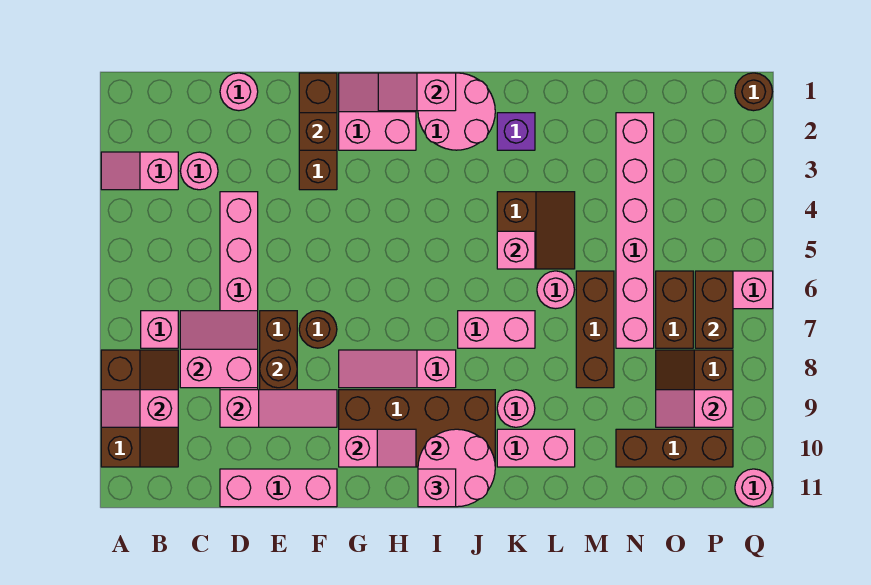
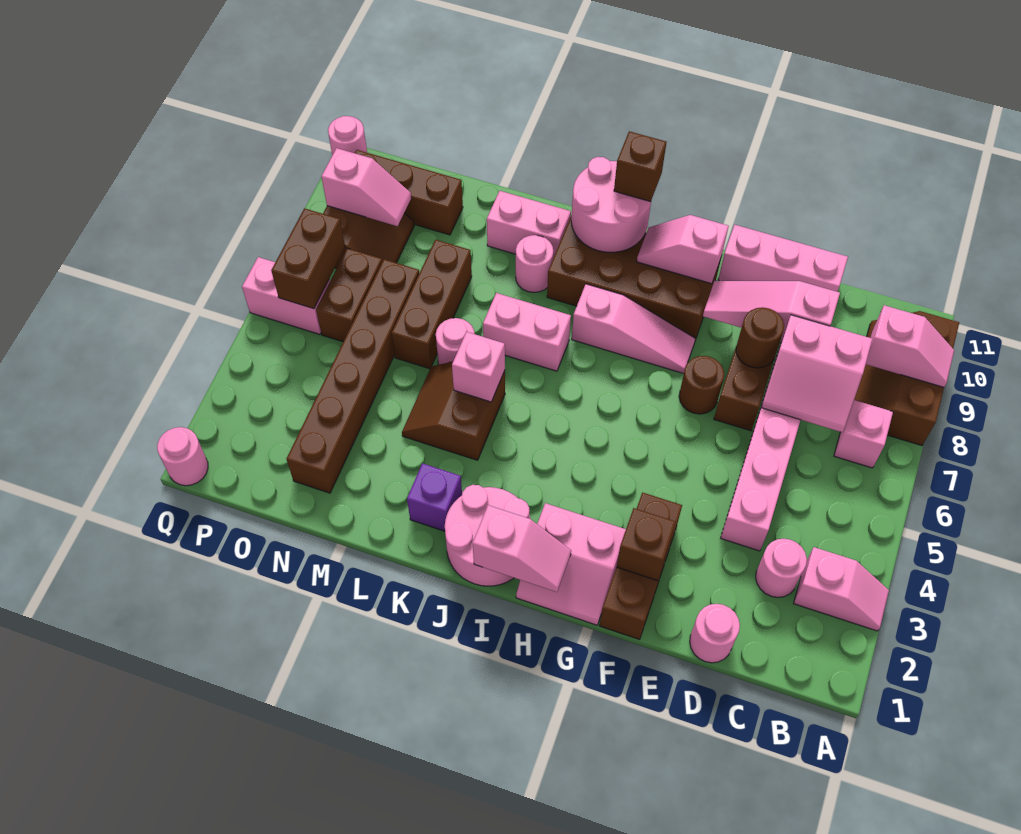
pink 1x1 brick [418,469,456,507] -> brown 1x1 brick [614,131,666,202]
pink 1x6 brick [616,113,654,348] -> brown 1x6 brick [286,259,419,493]
brown 1x1 round brick [735,73,772,111] -> pink 1x1 round brick [157,427,208,486]

